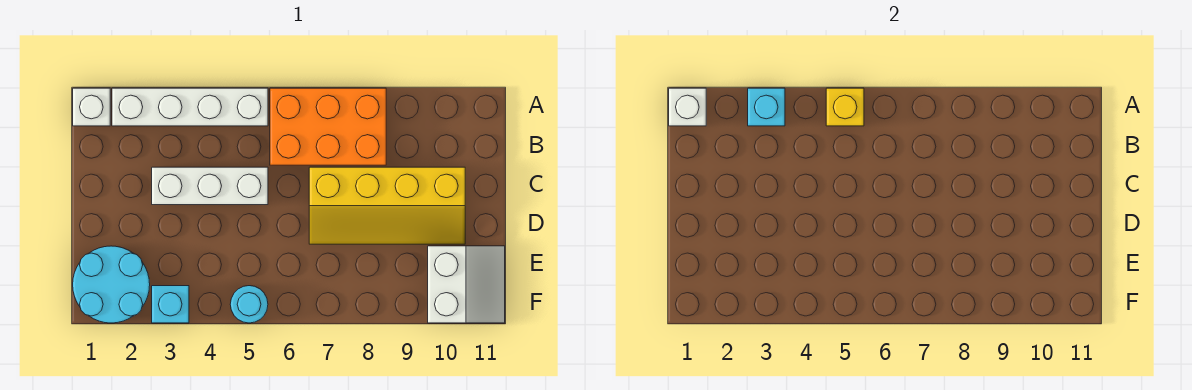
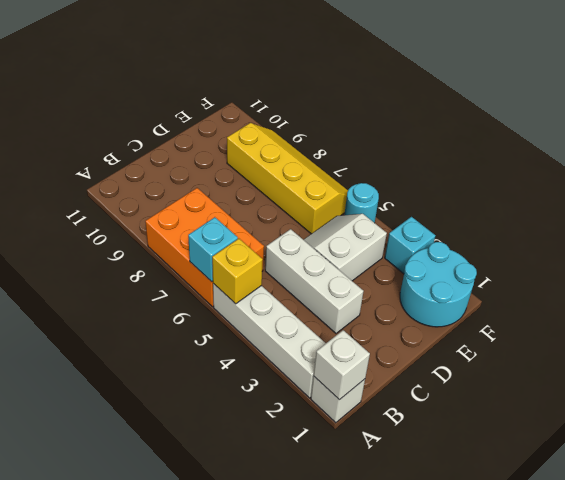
cyan 1x1 brick [748,88,785,126] -> cyan 1x1 brick moved to [188,217,238,282]
yellow 2x4 slope [309,167,465,244] -> yellow 2x4 slope moved to [227,123,348,234]
white 2x2 slope [428,246,505,323] -> white 2x2 slope moved to [304,214,387,281]

